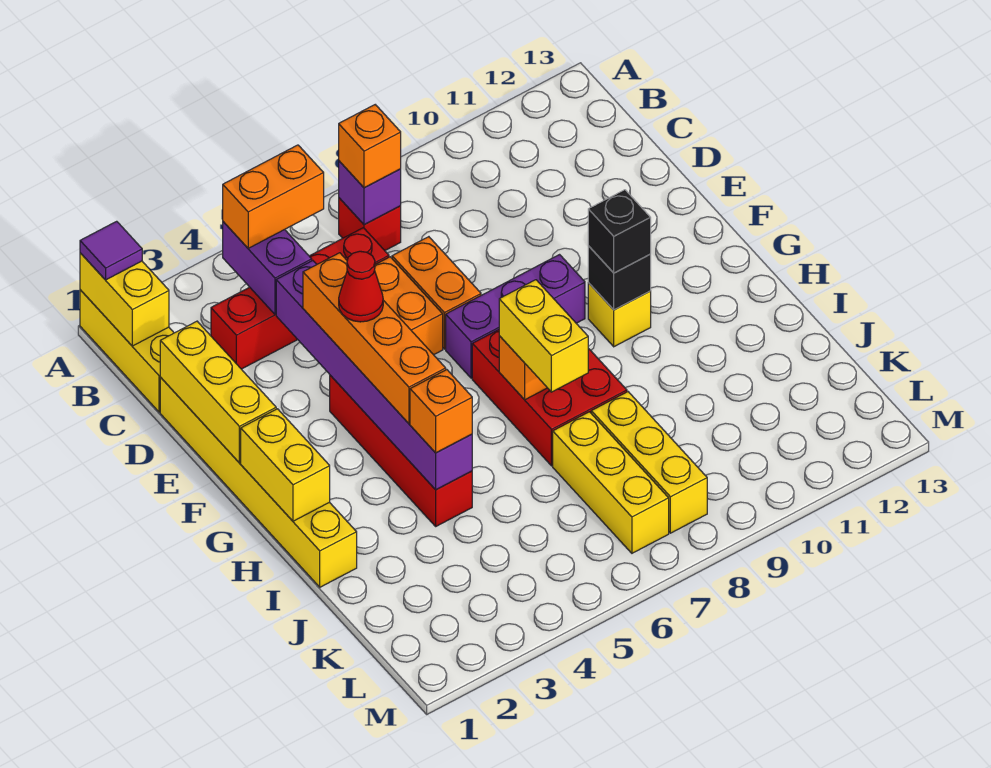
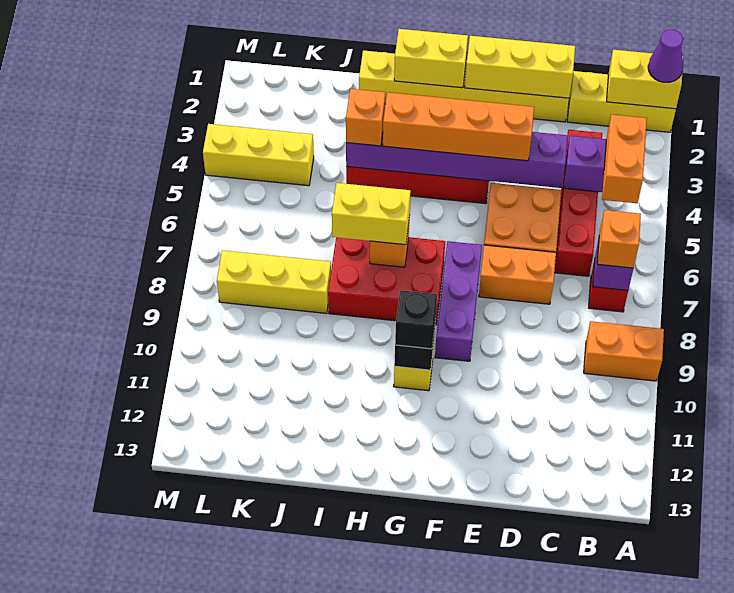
purple 1x1 tile [80,221,142,280] -> purple 1x1 cone [648,29,683,82]
none -> orange 1x2 brick [584,321,664,381]
red 1x1 cone [339,251,383,322] -> none
yellow 1x3 brick [553,412,669,553] -> yellow 1x3 brick moved to [203,124,314,186]

